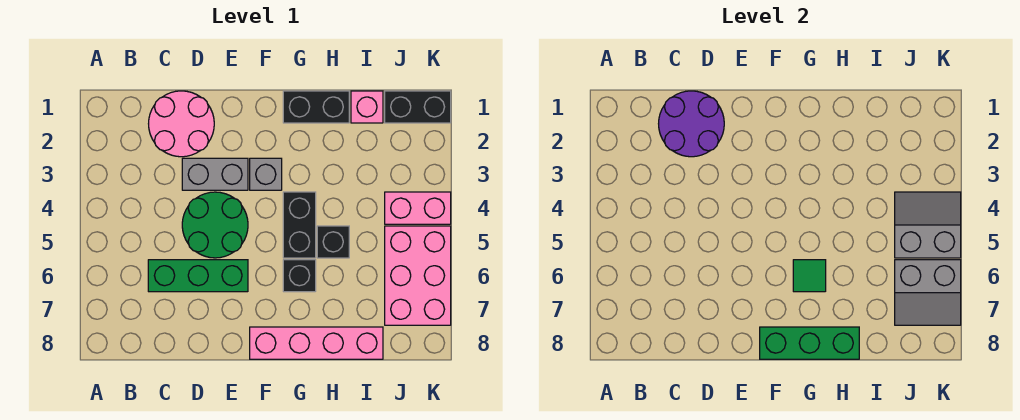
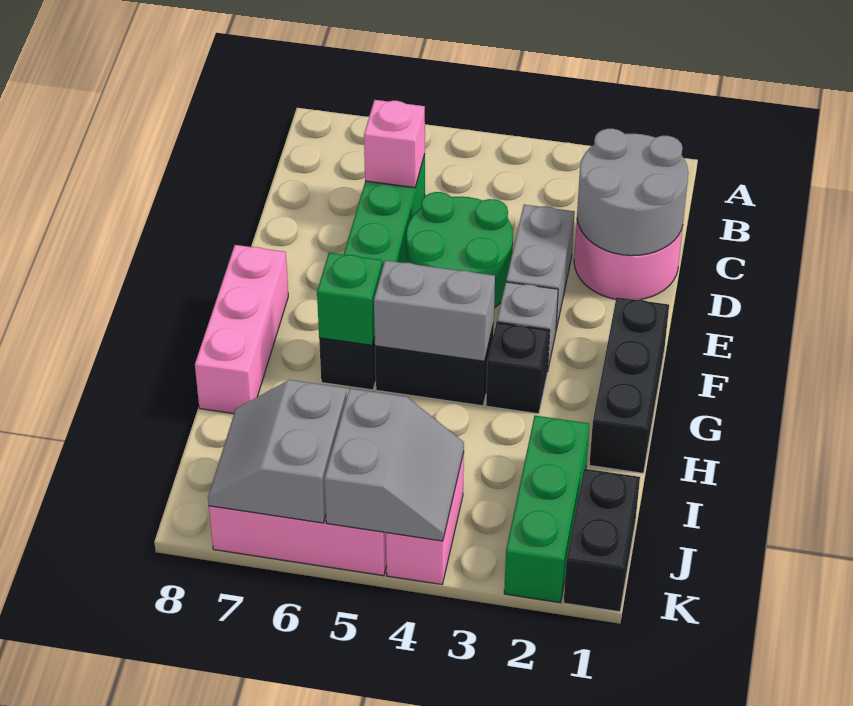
purple 2x2 round brick [659,91,724,157] -> grey 2x2 round brick [577,129,688,256]
pink 1x4 brick [250,327,383,359] -> pink 1x3 brick [195,245,288,414]
green 1x3 brick [760,327,859,359] -> green 1x3 brick moved to [504,416,589,603]
black 1x2 brick [283,91,349,123] -> black 1x3 brick [589,297,669,473]
none -> grey 1x2 brick [374,260,495,361]
green 1x1 tile [793,260,826,292] -> green 1x1 brick [317,253,382,345]
black 1x1 brick [317,226,349,258] -> black 1x1 brick moved to [486,323,550,414]
pink 1x1 brick [351,91,383,123] -> pink 1x1 brick moved to [364,100,425,188]

